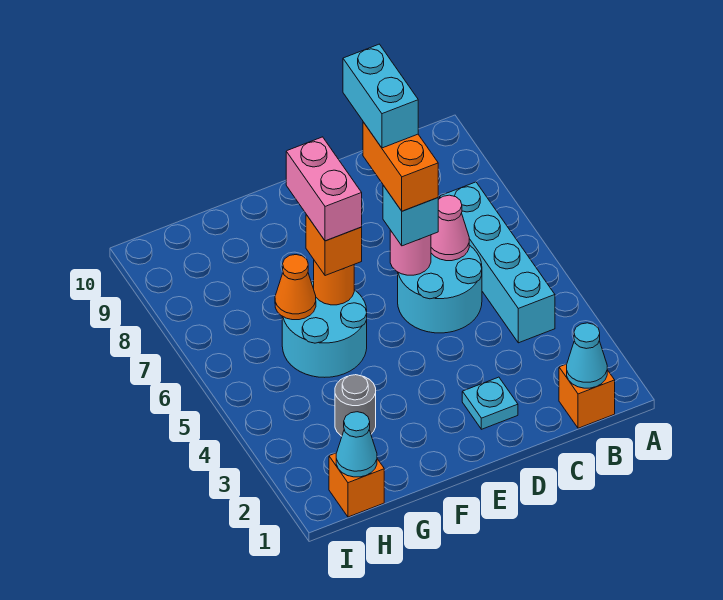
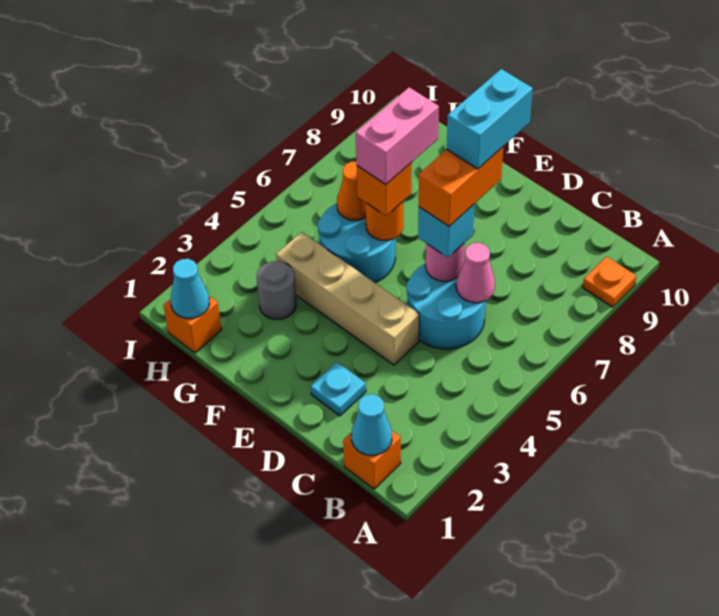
none -> orange 1x1 plate [583,257,636,307]
cyan 1x4 brick [440,182,555,343] -> none
none -> tan 1x4 brick [276,232,419,365]

